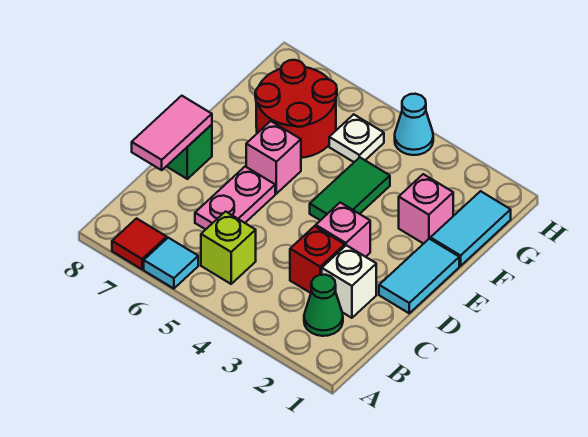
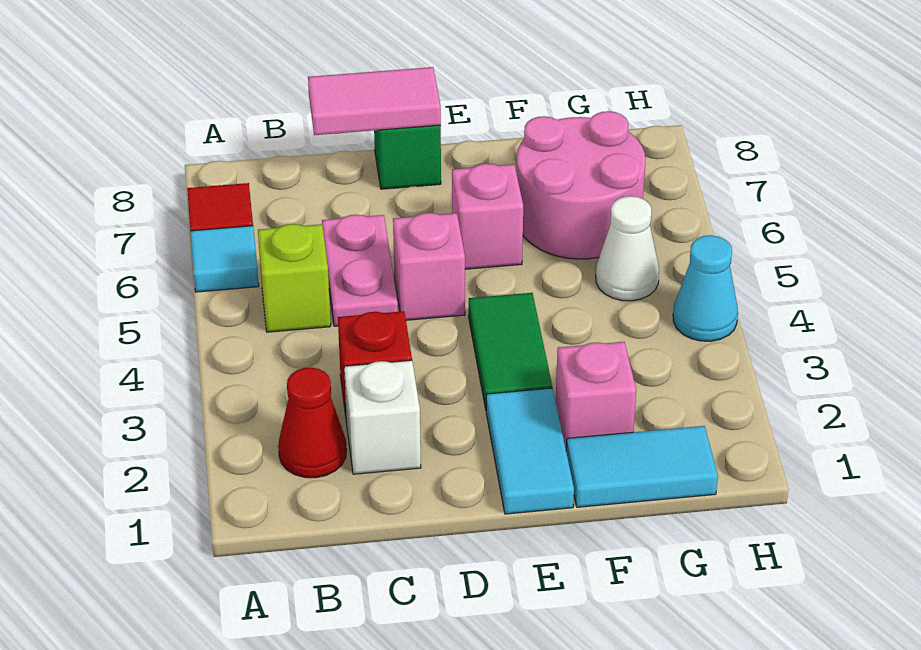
green 1x1 cone [304,275,343,336] -> red 1x1 cone [278,367,347,478]
pink 1x2 plate [195,167,275,229] -> pink 1x2 plate turned to [322,215,398,326]
cyan 1x2 tile [379,239,459,313] -> cyan 1x2 tile turned to [486,388,574,514]
pink 1x1 brick [316,202,370,257] -> pink 1x1 brick moved to [393,213,465,320]
green 1x2 tile [310,157,390,220] -> green 1x2 tile turned to [469,293,552,409]
red 2x2 round brick [255,60,337,158] -> pink 2x2 round brick [517,111,646,259]
white 1x1 plate [329,114,384,162] -> white 1x1 cone [596,196,659,301]

